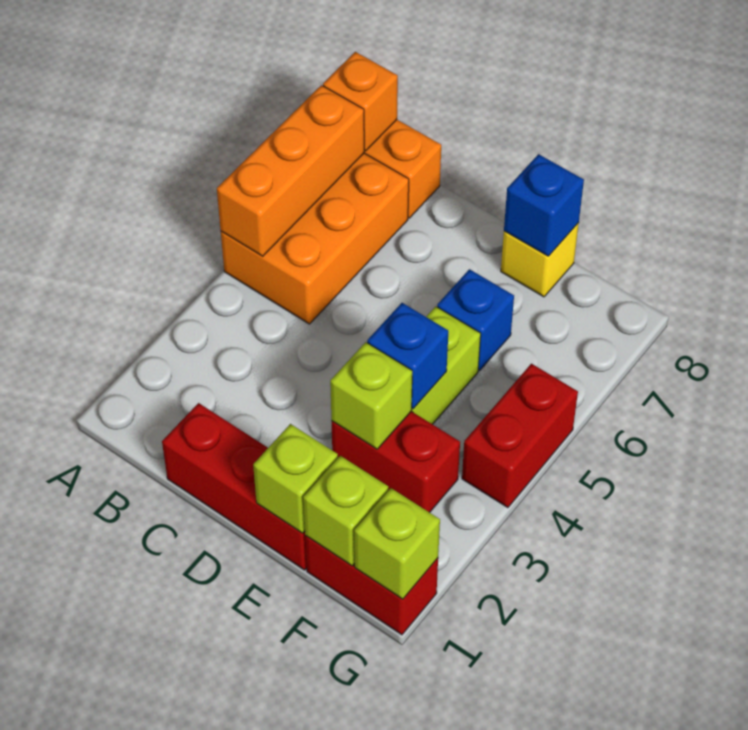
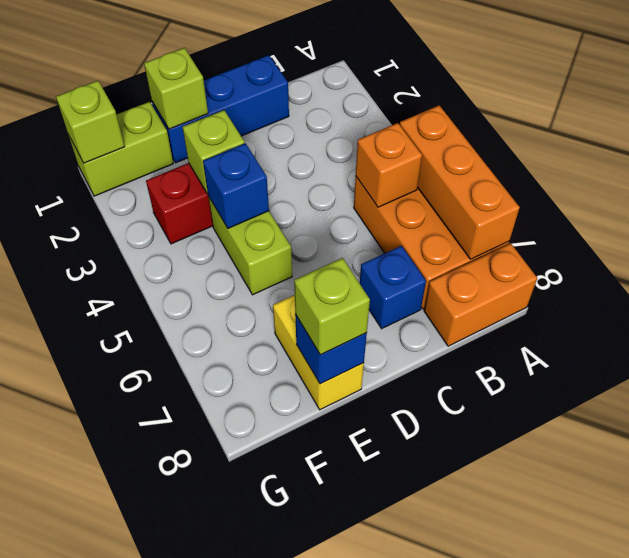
orange 1x1 brick [323,52,398,151] -> orange 1x1 brick moved to [356,123,422,207]
red 1x3 brick [162,403,307,570] -> blue 1x3 brick [152,55,289,163]
blue 1x1 brick [437,269,514,370] -> blue 1x1 brick moved to [360,246,426,329]
yellow 1x1 brick [501,223,579,297] -> yellow 1x2 brick [273,295,364,410]
red 1x2 brick [305,536,438,635] -> lime 1x2 brick [69,102,173,196]
lime 1x1 brick [303,456,388,566] -> lime 1x1 brick moved to [294,258,370,355]
red 1x2 brick [462,364,578,508] -> none

